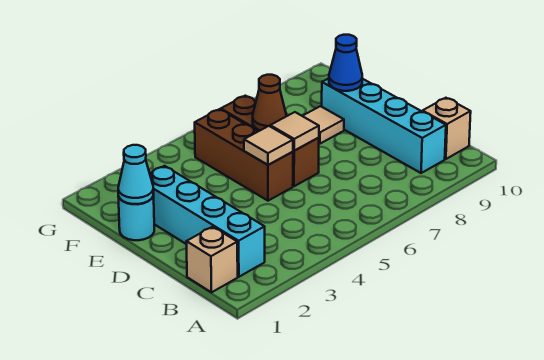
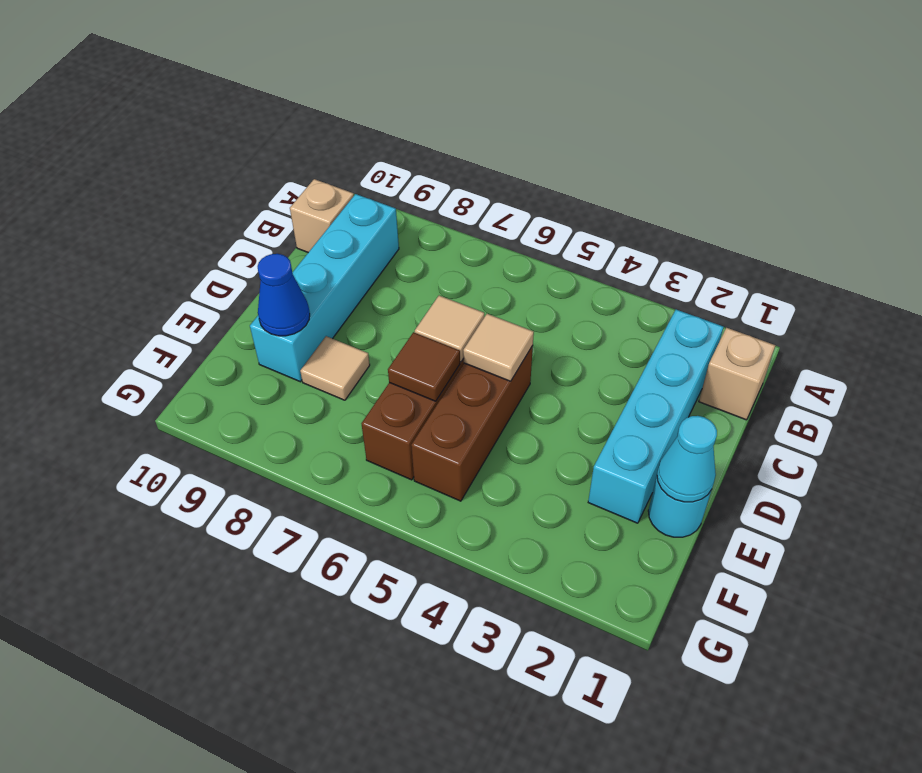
brown 1x1 cone [253,75,286,130] -> brown 1x1 tile [388,332,460,401]

